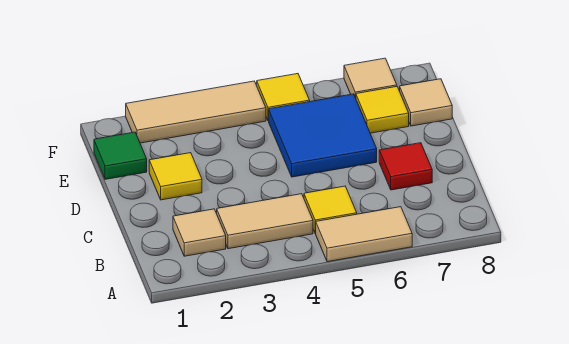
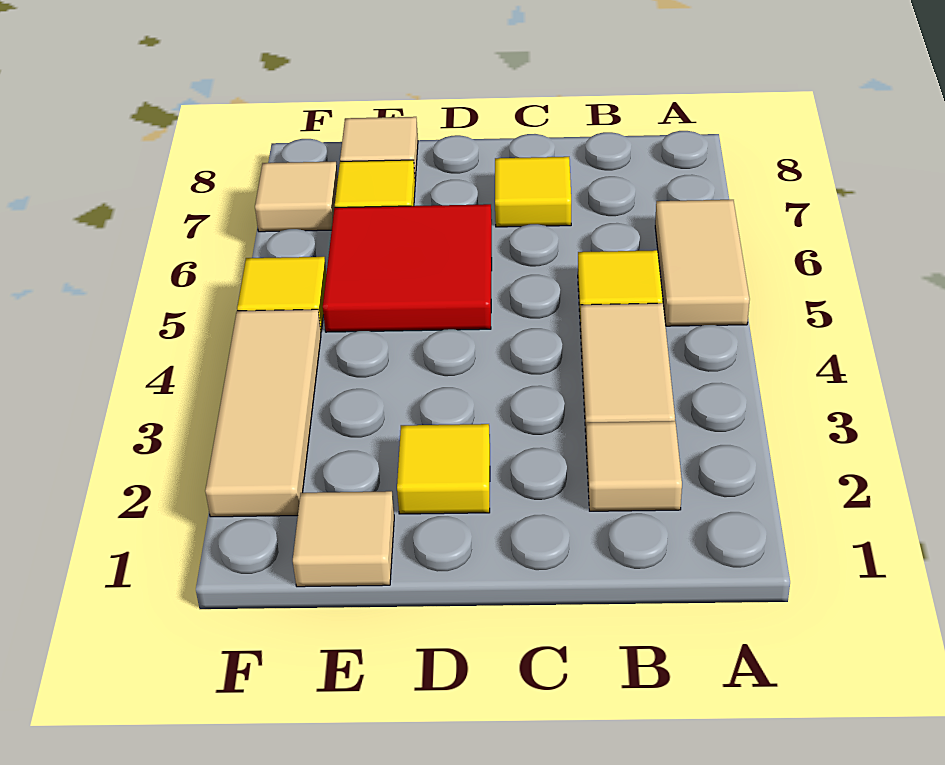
red 1x1 tile [379,143,432,190] -> yellow 1x1 tile [495,157,571,227]
blue 2x2 tile [269,94,377,177] -> red 2x2 tile [323,204,492,332]
green 1x1 tile [94,132,147,179] -> tan 1x1 tile [293,491,394,587]

